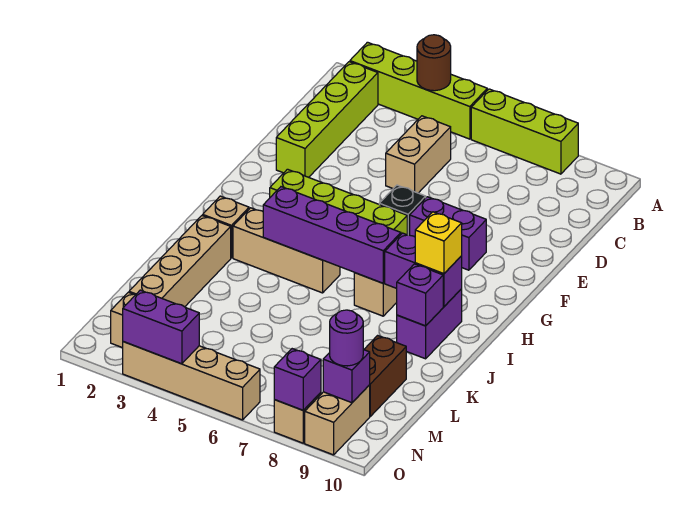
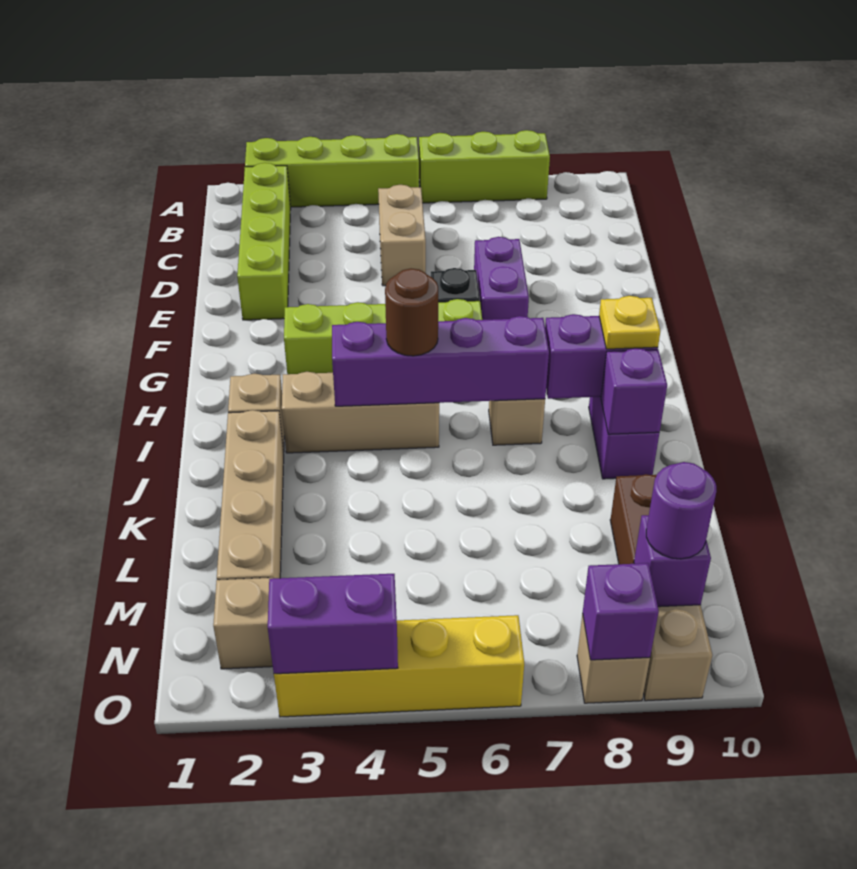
brown 1x1 round brick [417,35,451,91] -> brown 1x1 round brick moved to [385,269,438,356]
purple 1x2 brick [410,197,486,270] -> purple 1x2 brick turned to [474,237,529,320]
yellow 1x1 brick [415,212,462,274] -> yellow 1x1 plate [599,296,660,349]
tan 1x4 brick [123,342,260,420] -> yellow 1x4 brick [274,615,524,717]

